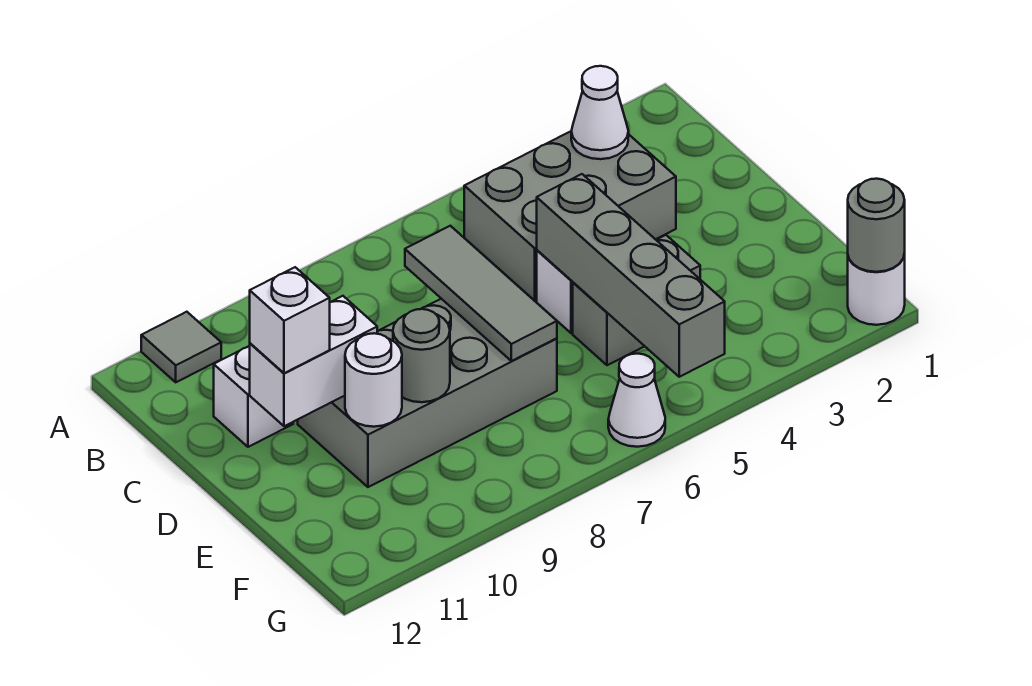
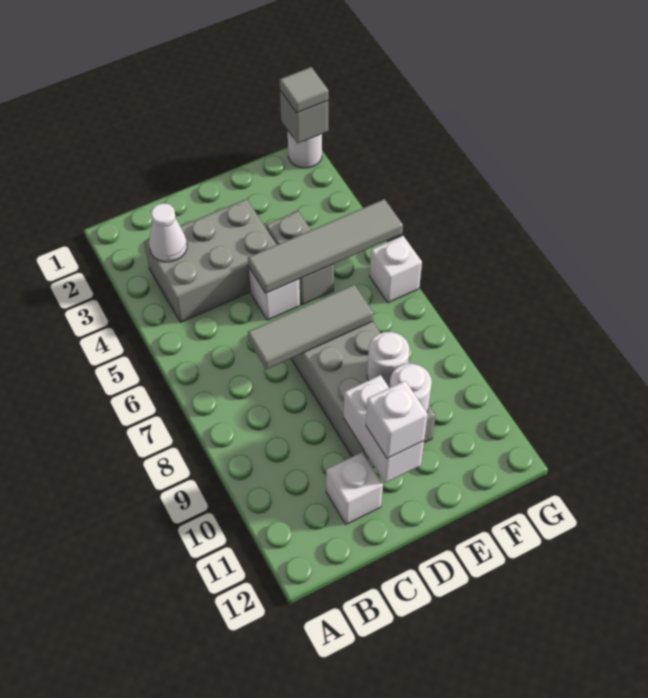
grey 1x1 tile [141,312,221,382] -> grey 1x1 tile moved to [280,67,328,113]
grey 2x3 brick [464,131,676,301] -> grey 2x3 brick turned to [144,199,277,322]
grey 1x4 brick [537,174,725,377] -> grey 1x4 tile [248,199,403,293]
grey 1x1 round brick [393,309,450,402] -> white 1x1 round brick [367,332,409,387]
grey 1x1 round brick [848,179,905,272] -> grey 1x1 brick [280,91,328,144]
white 1x1 cone [608,354,665,447] -> white 1x1 brick [370,236,422,303]

